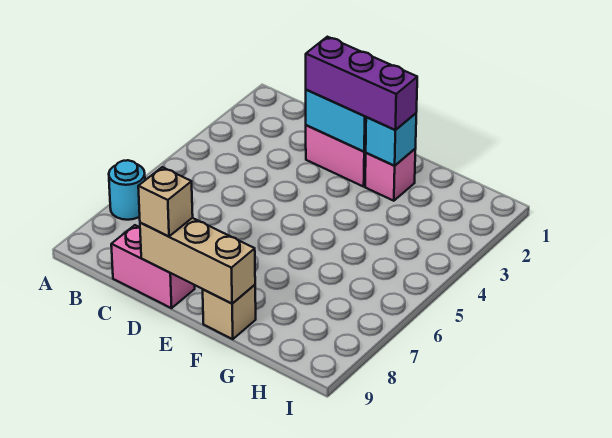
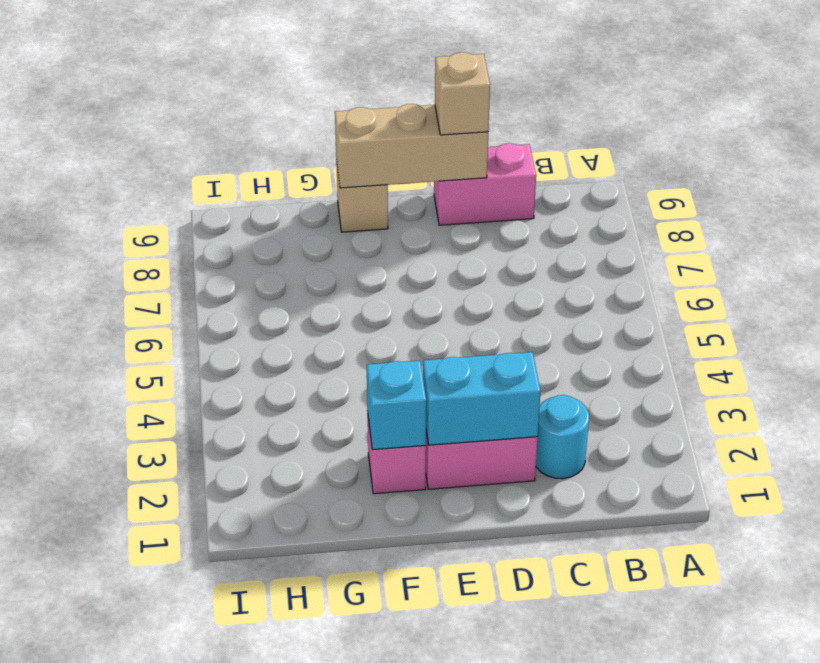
cyan 1x1 round brick [109,160,145,220] -> cyan 1x1 round brick moved to [536,395,589,479]
purple 1x3 brick [306,37,417,130] -> none

